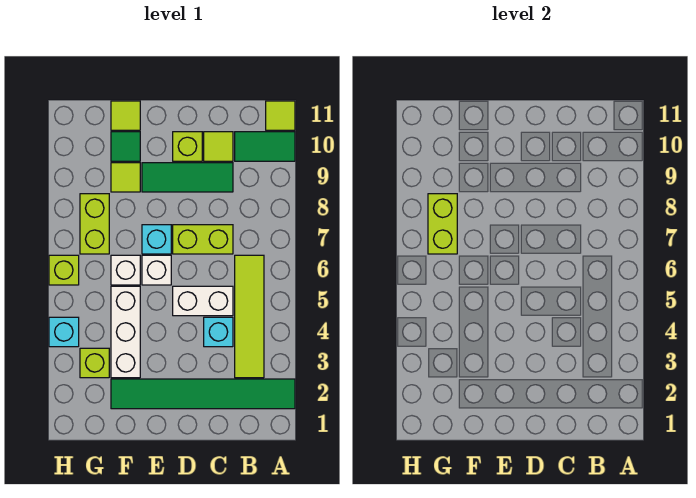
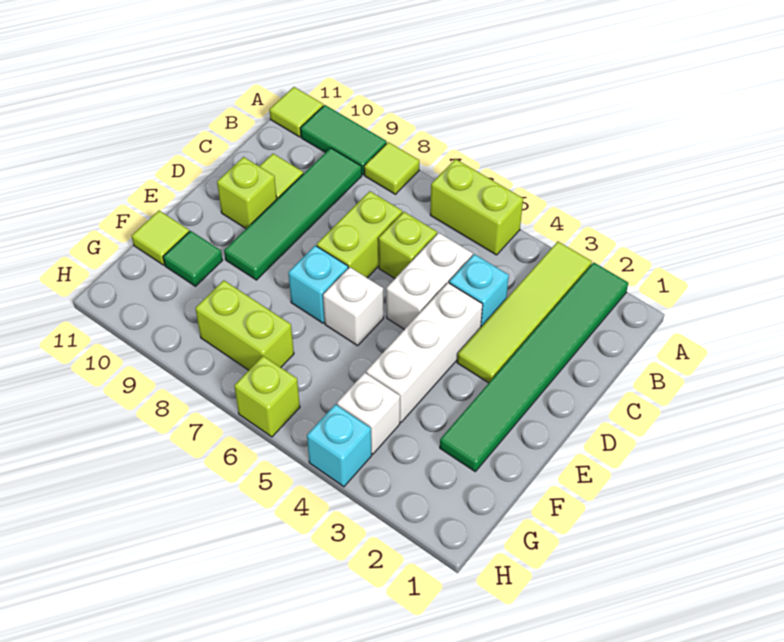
green 1x2 tile [235,132,295,161] -> green 1x2 tile turned to [301,105,387,175]
lime 1x4 tile [235,255,264,378] -> lime 1x4 tile turned to [457,242,592,383]
green 1x3 tile [142,163,233,192] -> green 1x4 tile [224,148,362,280]
white 1x3 brick [111,286,140,378] -> white 1x3 brick turned to [366,283,483,422]
white 1x1 brick [111,255,140,285] -> white 1x1 brick moved to [337,373,400,454]
lime 1x1 tile [111,163,140,192] -> lime 1x1 tile moved to [364,142,419,194]
lime 1x1 brick [80,348,109,378] -> lime 1x1 brick moved to [379,212,437,278]
lime 1x2 brick [428,194,457,254] -> lime 1x2 brick moved to [430,159,523,255]

